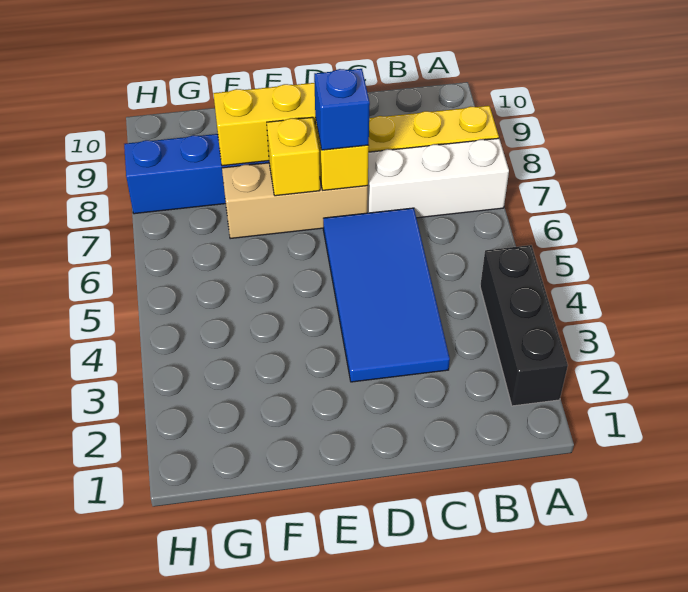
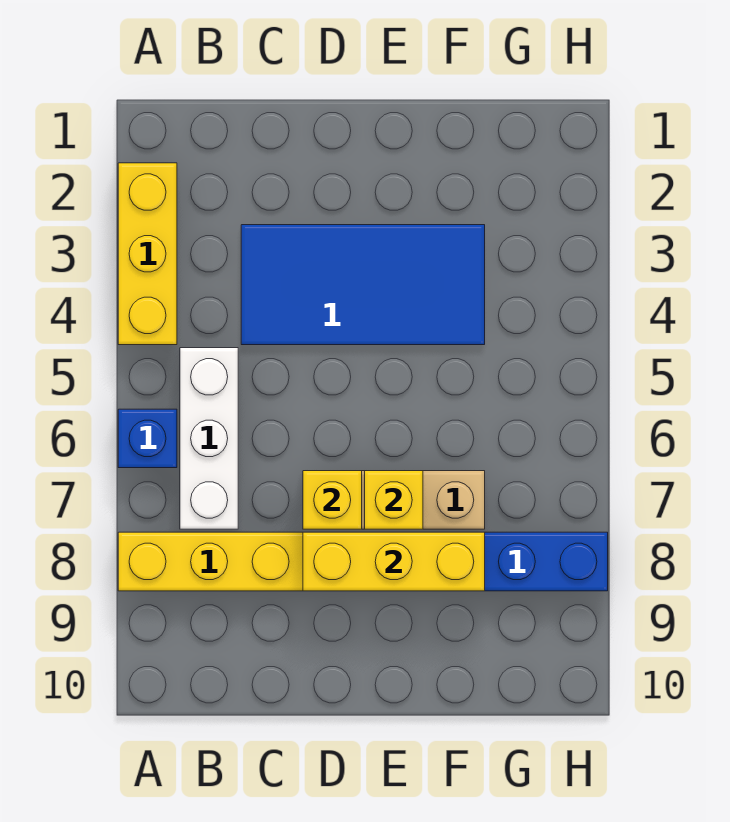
black 1x3 brick [480,245,568,406] -> yellow 1x3 brick [118,163,177,345]
white 1x3 brick [367,138,509,218] -> white 1x3 brick turned to [180,348,238,529]
blue 2x4 tile [323,208,450,382] -> blue 2x4 tile turned to [241,225,485,345]
blue 1x1 brick [314,69,370,150] -> blue 1x1 brick moved to [118,409,177,468]

